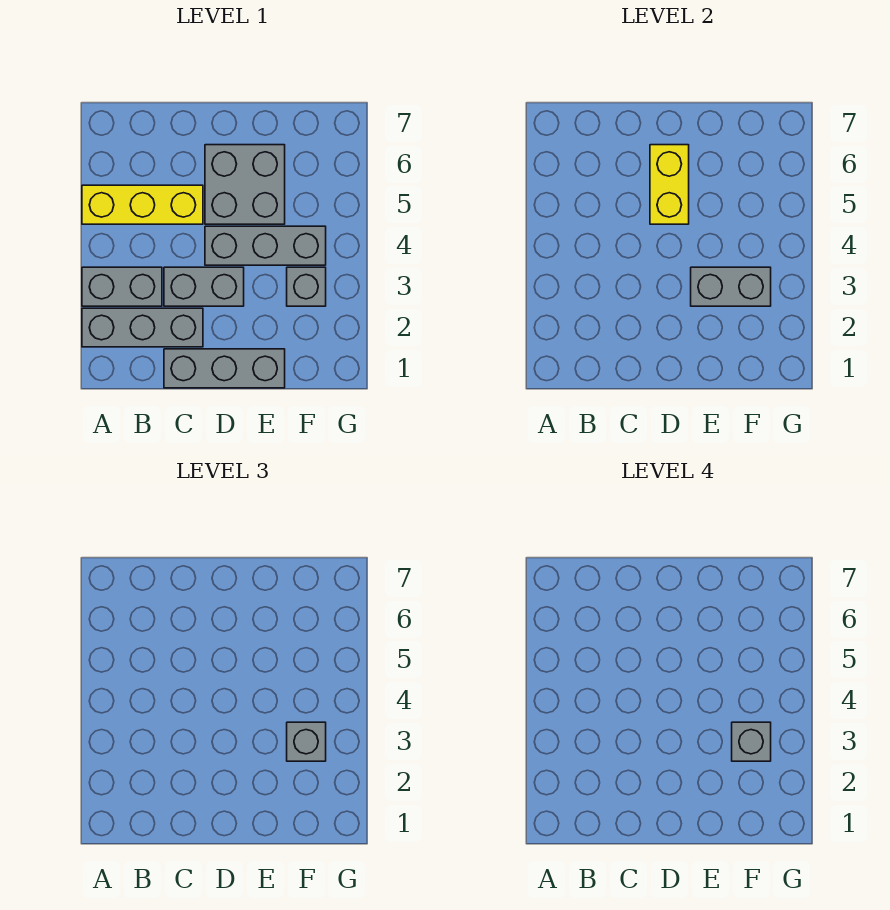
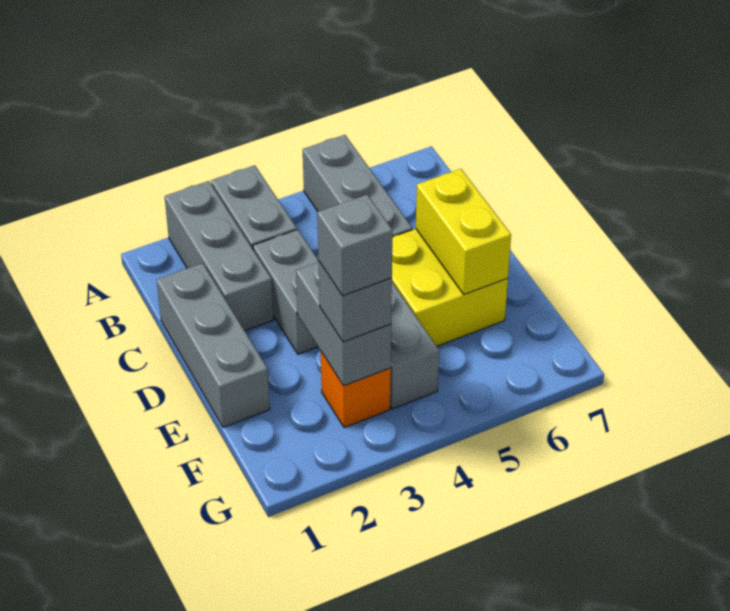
yellow 1x3 brick [82,185,203,224] -> grey 1x3 brick [303,135,412,237]
grey 2x2 brick [205,145,285,224] -> yellow 2x2 brick [392,229,508,346]
yellow 1x2 brick [650,145,689,224] -> yellow 1x2 brick turned to [416,169,511,294]
grey 1x1 brick [287,267,326,306] -> orange 1x1 brick [321,352,391,428]

